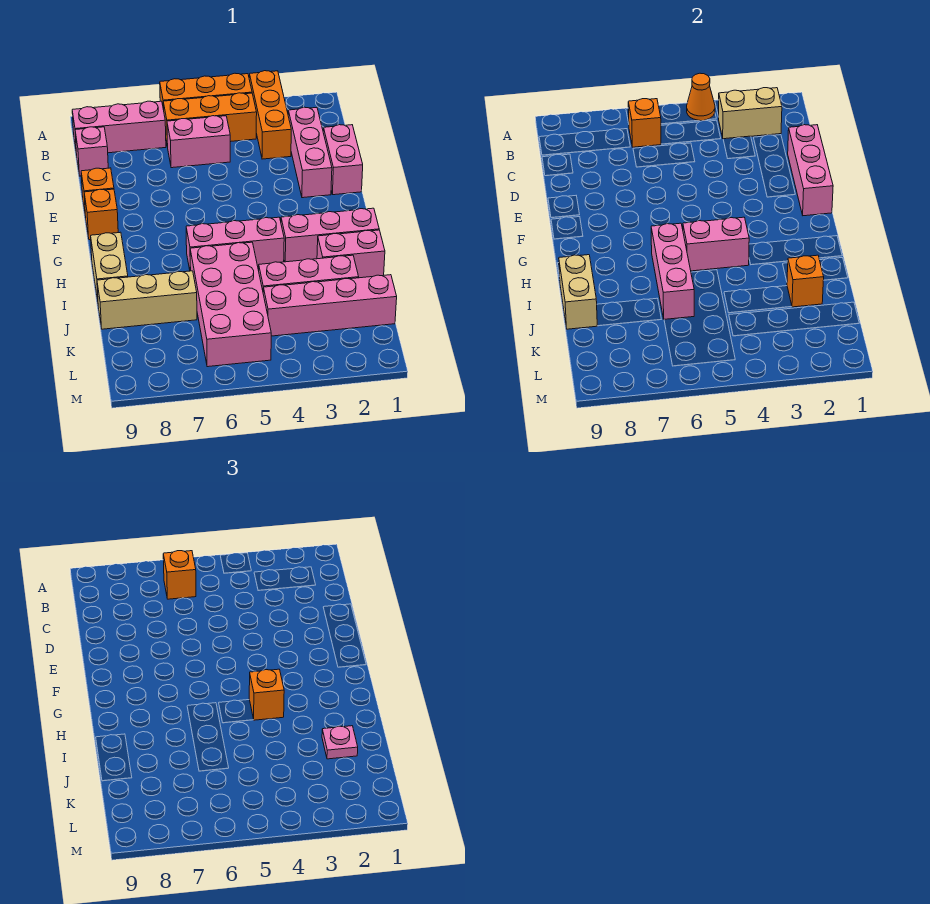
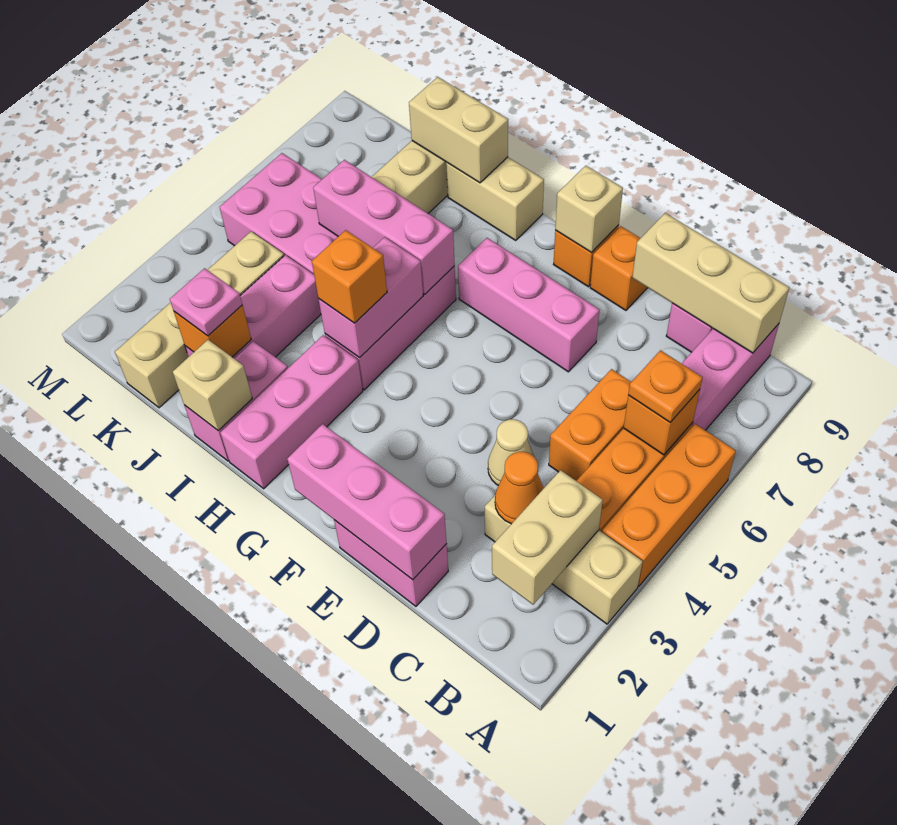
orange 1x3 brick [249,71,291,159] -> tan 1x3 brick [485,495,643,624]
orange 1x1 cone [687,73,715,121] -> orange 1x1 cone moved to [495,452,544,524]
orange 1x1 brick [163,551,196,599] -> orange 1x1 plate [628,350,703,422]
none -> tan 1x3 brick [632,213,790,353]
pink 1x3 brick [288,107,332,198] -> pink 1x3 brick moved to [458,238,599,372]
pink 1x2 brick [167,116,230,168] -> orange 1x2 brick [549,369,631,481]
none -> tan 1x1 cone [488,419,534,485]
none -> tan 1x1 brick [555,166,623,252]
none -> tan 1x1 brick [173,340,252,431]
pink 1x4 brick [263,275,397,336] -> tan 1x4 brick [115,231,284,408]

